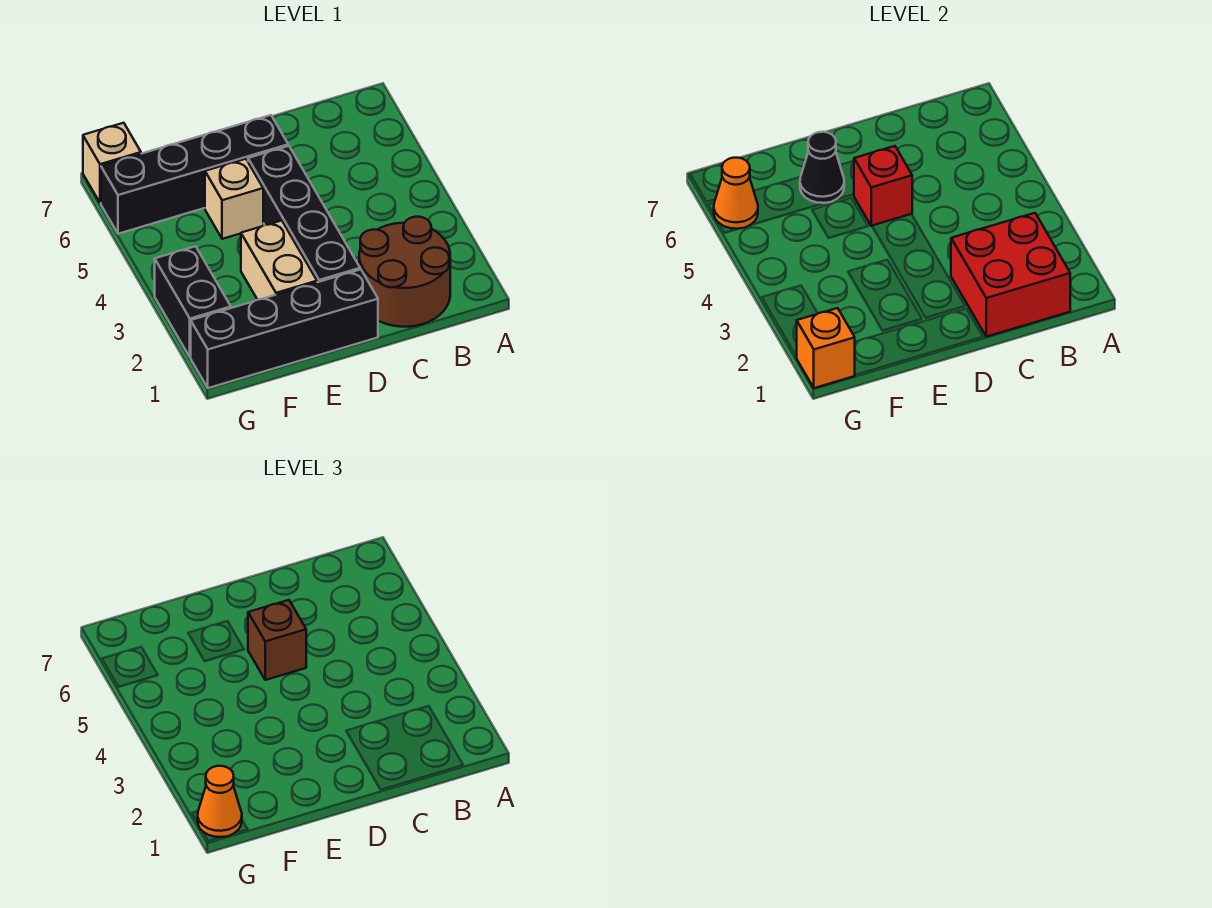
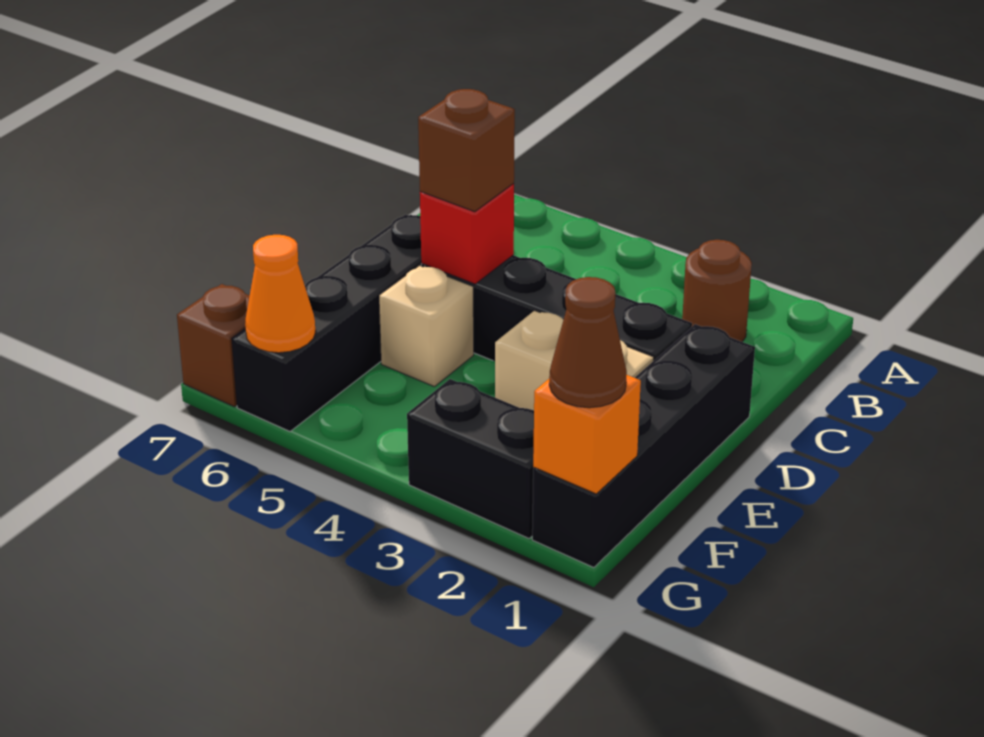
brown 2x2 round brick [359,217,450,327] -> brown 1x1 round brick [682,240,752,342]
red 2x2 brick [951,213,1070,337] -> none
black 1x1 cone [800,132,844,203] -> none
orange 1x1 cone [198,766,242,837] -> brown 1x1 cone [549,277,627,408]
tan 1x1 brick [83,123,141,203] -> brown 1x1 brick [177,284,250,407]

